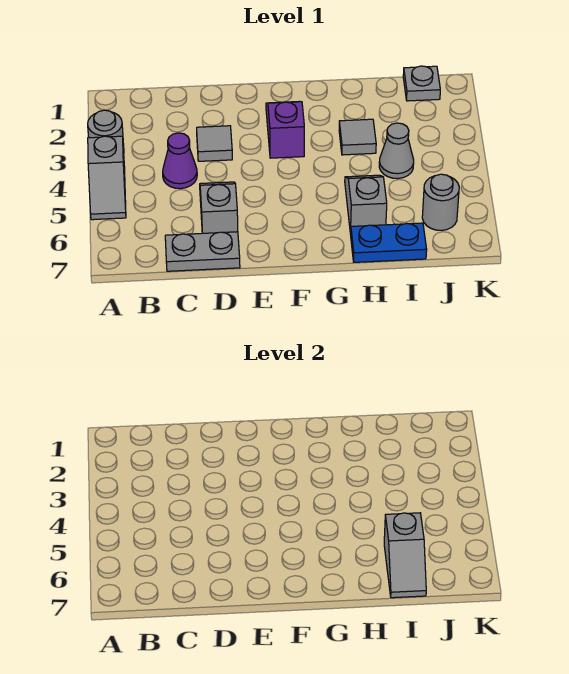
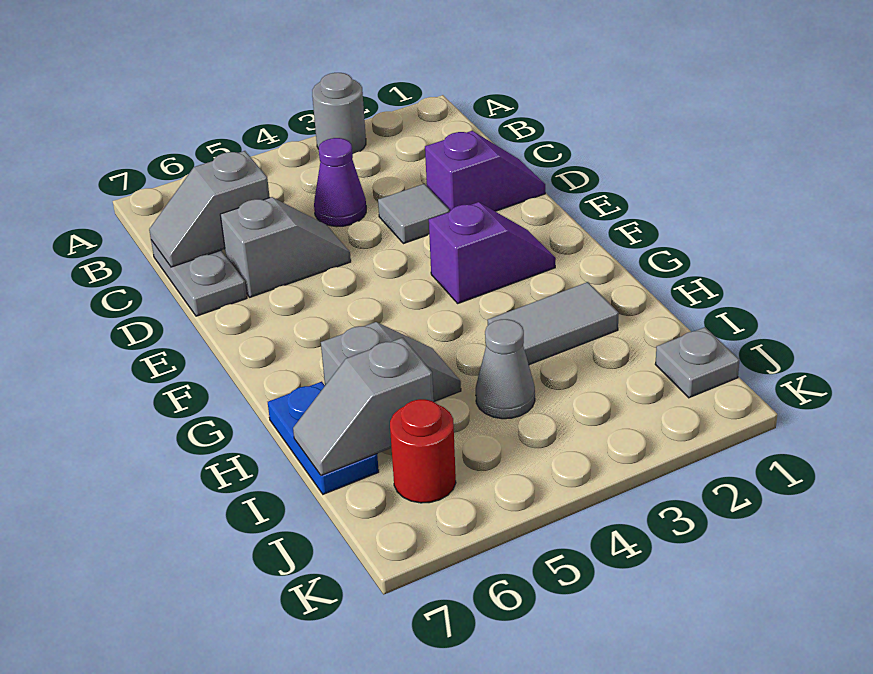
grey 1x2 slope [88,136,126,220] -> grey 1x2 slope moved to [149,151,270,267]
none -> purple 1x2 slope [425,131,545,211]
grey 1x1 tile [339,119,376,155] -> grey 1x2 tile [488,282,619,365]
grey 1x1 round brick [422,174,459,230] -> red 1x1 round brick [390,399,456,503]

